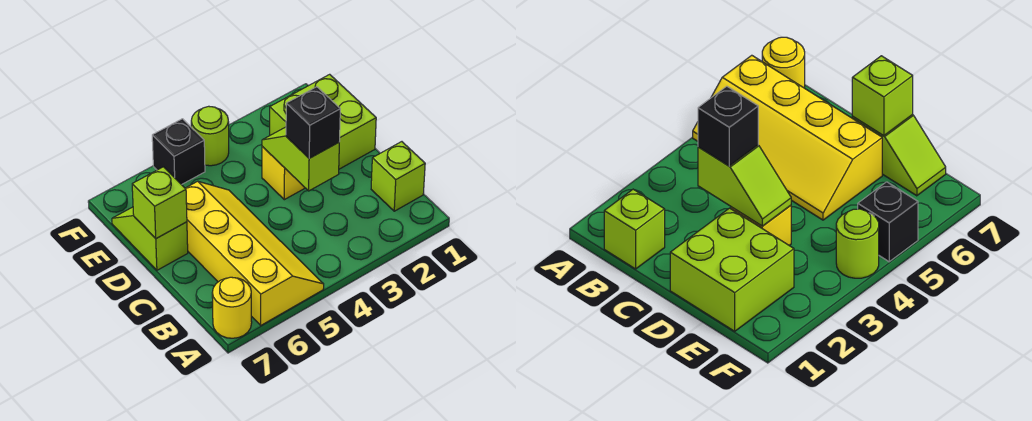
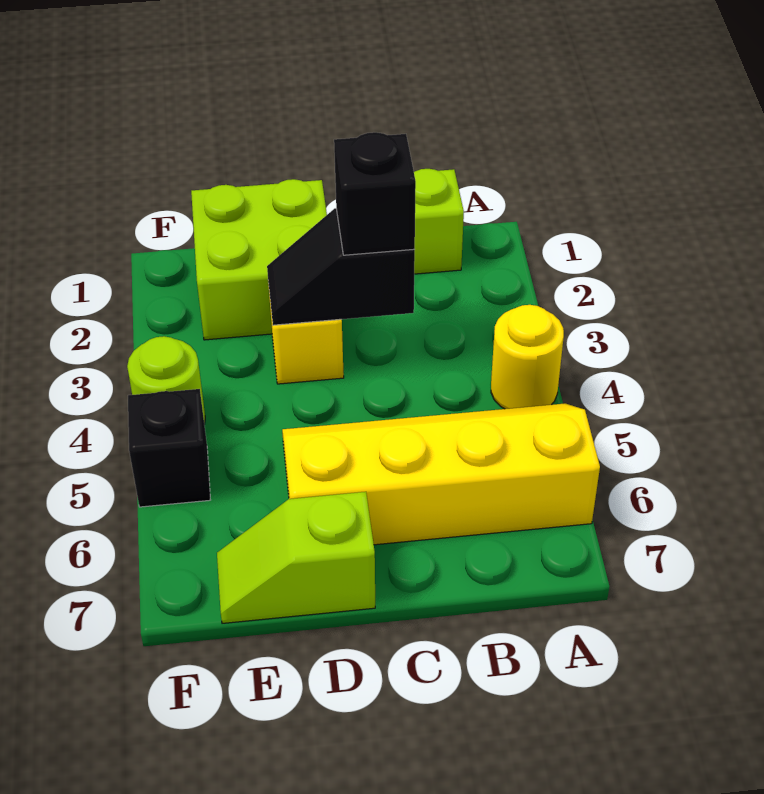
yellow 1x1 round brick [212,277,252,338] -> yellow 1x1 round brick moved to [491,305,564,409]
lime 1x2 slope [262,127,339,191] -> black 1x2 slope [267,208,415,325]
lime 1x1 brick [132,167,187,239] -> none

